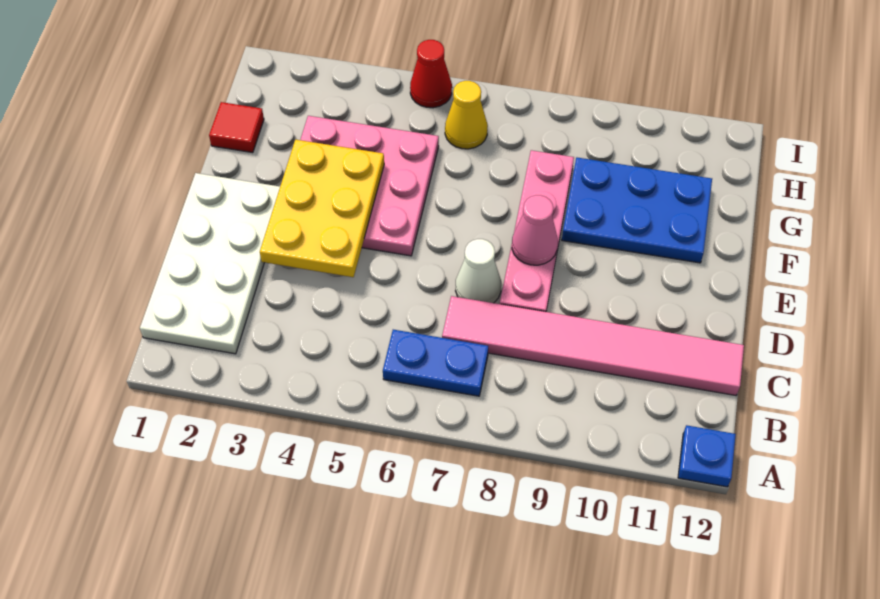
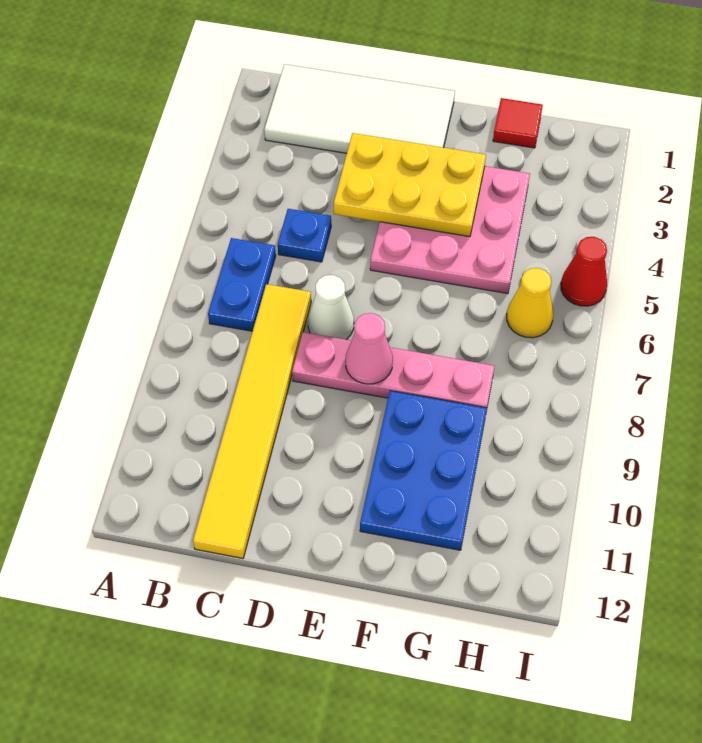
blue 1x1 plate [678,425,736,487] -> blue 1x1 plate moved to [278,209,331,262]
white 2x4 plate [140,173,280,354] -> white 2x4 tile [264,64,455,153]
pink 1x6 tile [442,296,744,395] -> yellow 1x6 tile [193,284,311,558]

